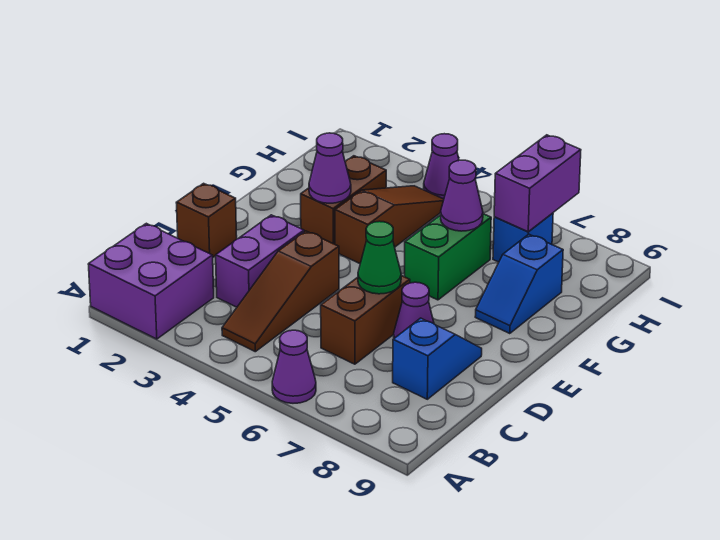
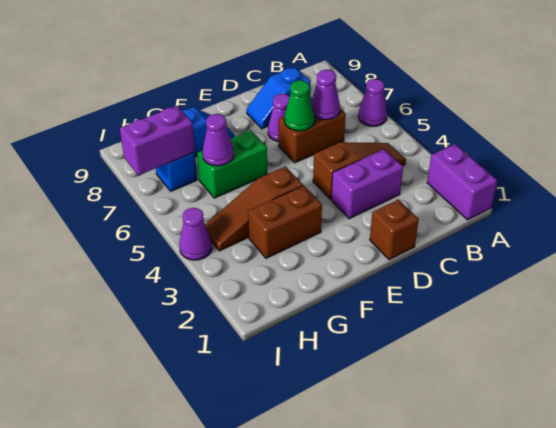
purple 2x2 brick [88,223,214,339] -> purple 1x2 brick [427,144,497,220]
purple 1x1 cone [309,133,351,203] -> purple 1x1 cone moved to [311,70,340,120]

